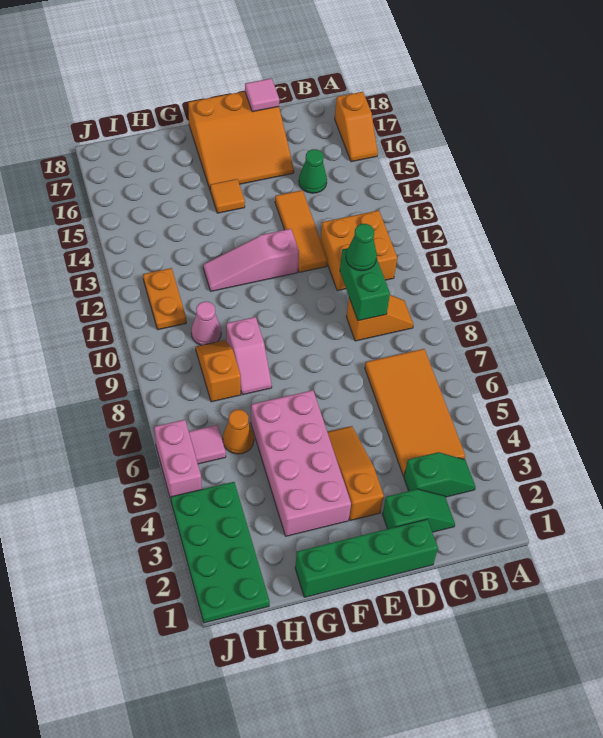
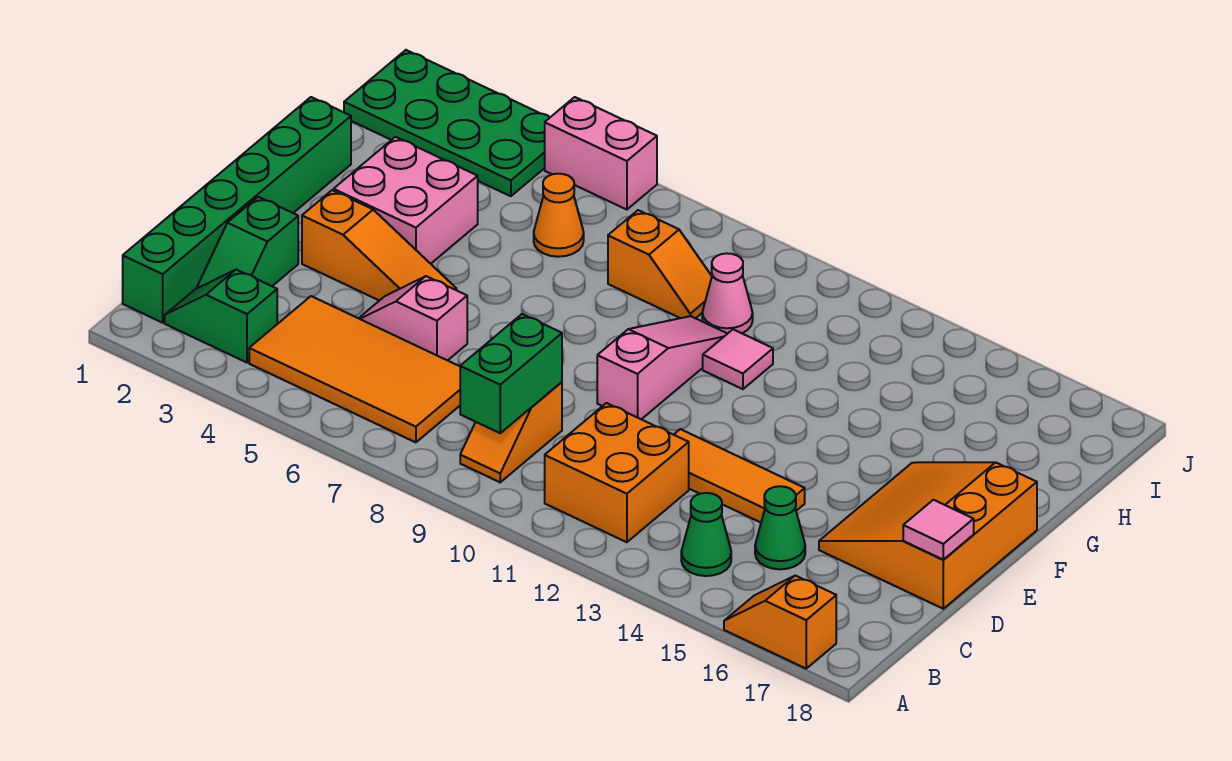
green 1x2 slope [404,452,475,497] -> green 1x2 slope turned to [165,270,277,363]
green 1x2 brick [340,248,390,321] -> green 1x2 brick turned to [460,314,562,433]
green 1x1 cone [346,224,377,271] -> green 1x1 cone moved to [681,493,731,576]
green 1x4 brick [295,519,438,597] -> green 1x6 brick [123,97,351,323]
pink 1x3 slope [203,229,299,291] -> pink 1x3 slope moved to [597,316,727,419]
pink 2x4 brick [251,390,351,536] -> pink 2x2 brick [334,137,478,264]
orange 1x1 tile [210,179,245,213] -> none
pink 1x2 slope [226,317,272,395] -> pink 1x2 slope moved to [359,276,467,361]
pink 1x1 tile [189,425,226,464] -> pink 1x1 tile moved to [703,329,773,389]
orange 1x2 plate [143,268,186,330] -> none

